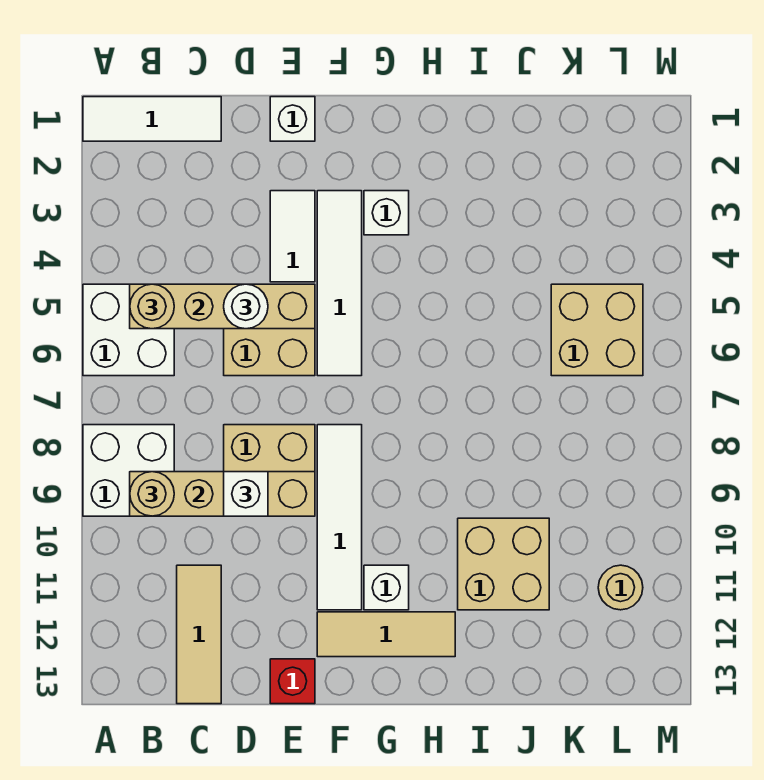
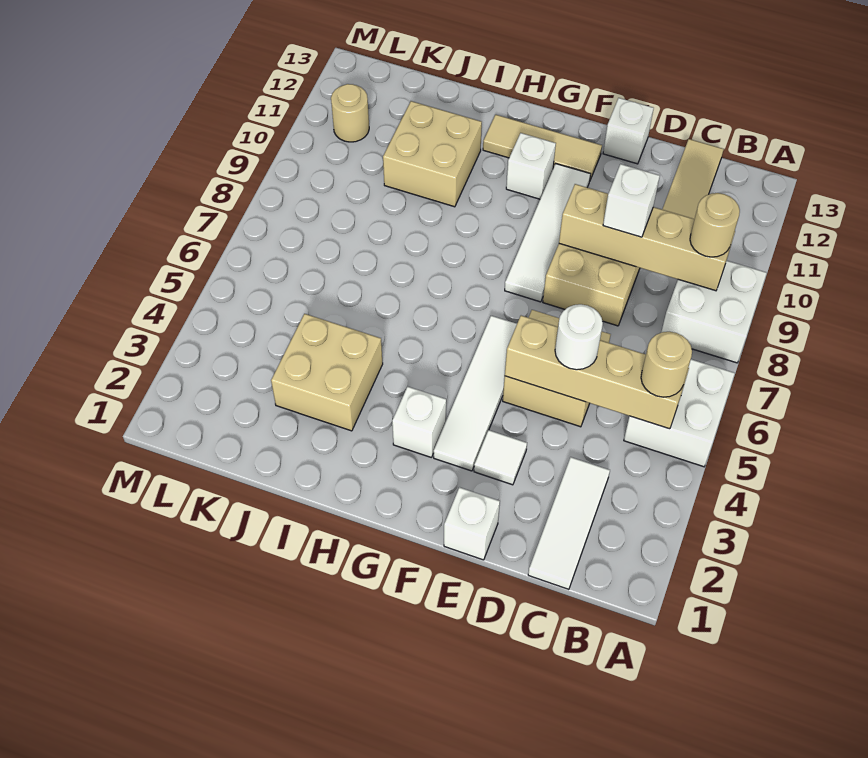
white 1x3 tile [83,97,221,141] -> white 1x3 tile turned to [528,457,610,589]
white 1x2 tile [270,191,315,282] -> white 1x1 tile [474,430,527,485]
red 1x1 brick [270,659,315,704] -> white 1x1 brick [603,98,654,164]
tan 2x2 brick [551,284,643,376] -> tan 2x2 brick moved to [271,314,383,431]

